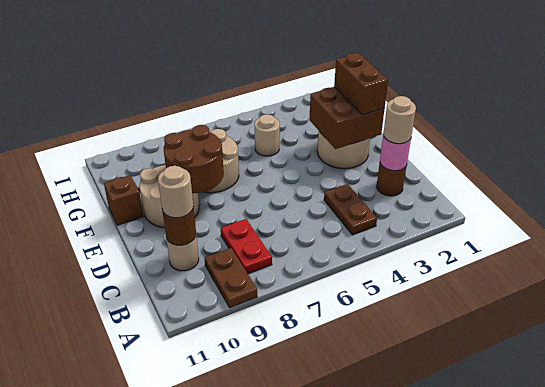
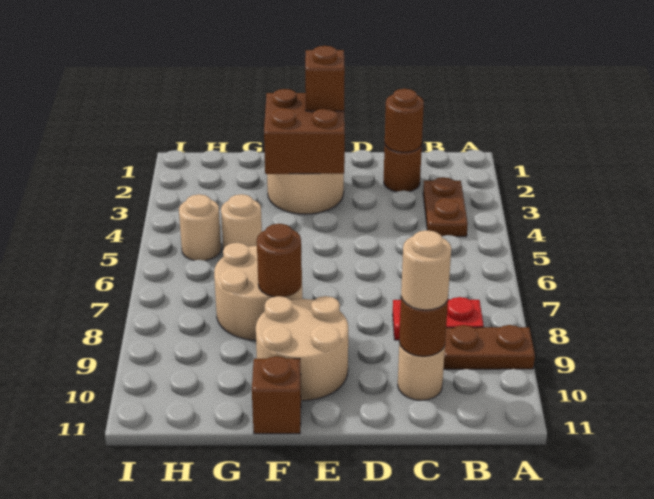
brown 1x2 plate [324,184,377,235] -> brown 1x2 plate turned to [423,177,468,237]
pink 1x1 round brick [380,135,411,171] -> brown 1x1 round brick [385,89,424,152]
tan 1x1 round brick [383,96,416,144] -> tan 1x1 round brick moved to [179,194,221,261]
brown 1x2 brick [334,53,388,115] -> brown 1x1 brick [305,46,345,111]
brown 2x2 round brick [164,125,224,193] -> brown 1x1 round brick [257,224,302,297]

